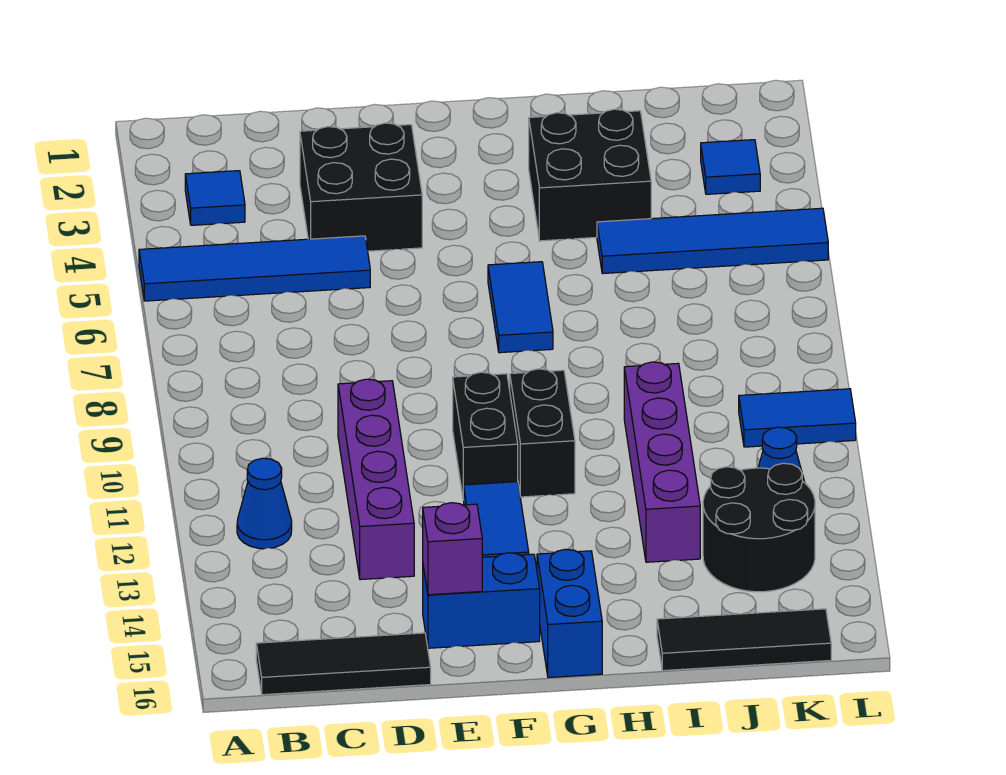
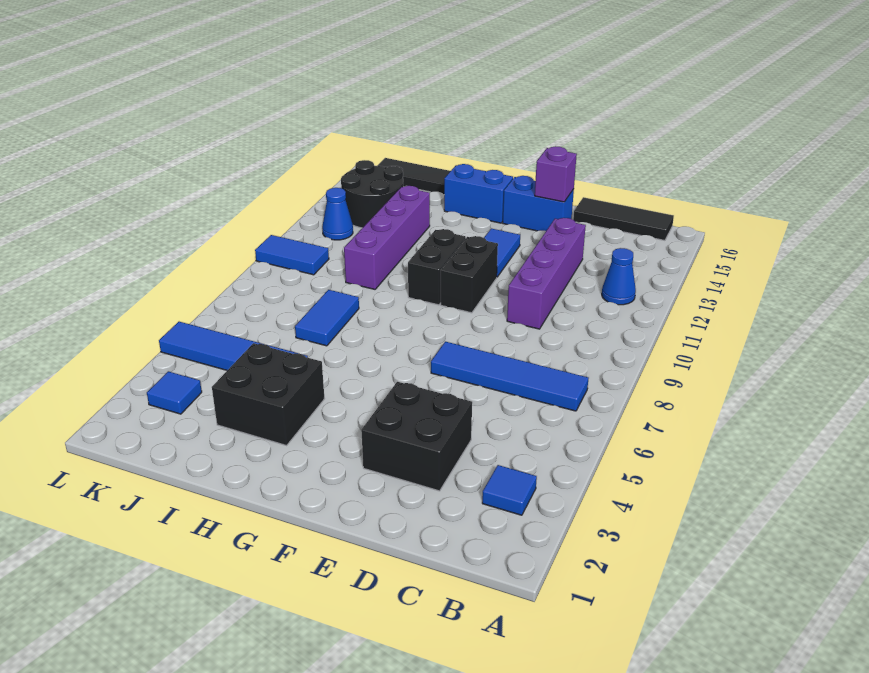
blue 1x4 tile [139,236,370,301] -> blue 1x4 tile moved to [431,342,589,411]
blue 1x2 tile [488,262,553,353] -> blue 1x2 tile moved to [295,290,359,346]
blue 1x2 brick [537,549,602,677] -> blue 1x2 brick turned to [444,164,513,223]

